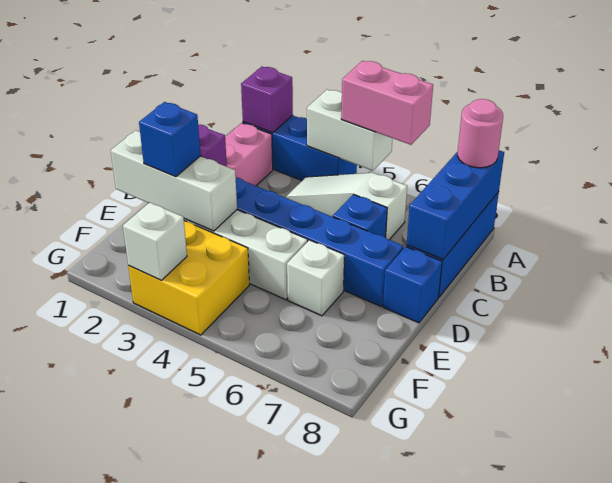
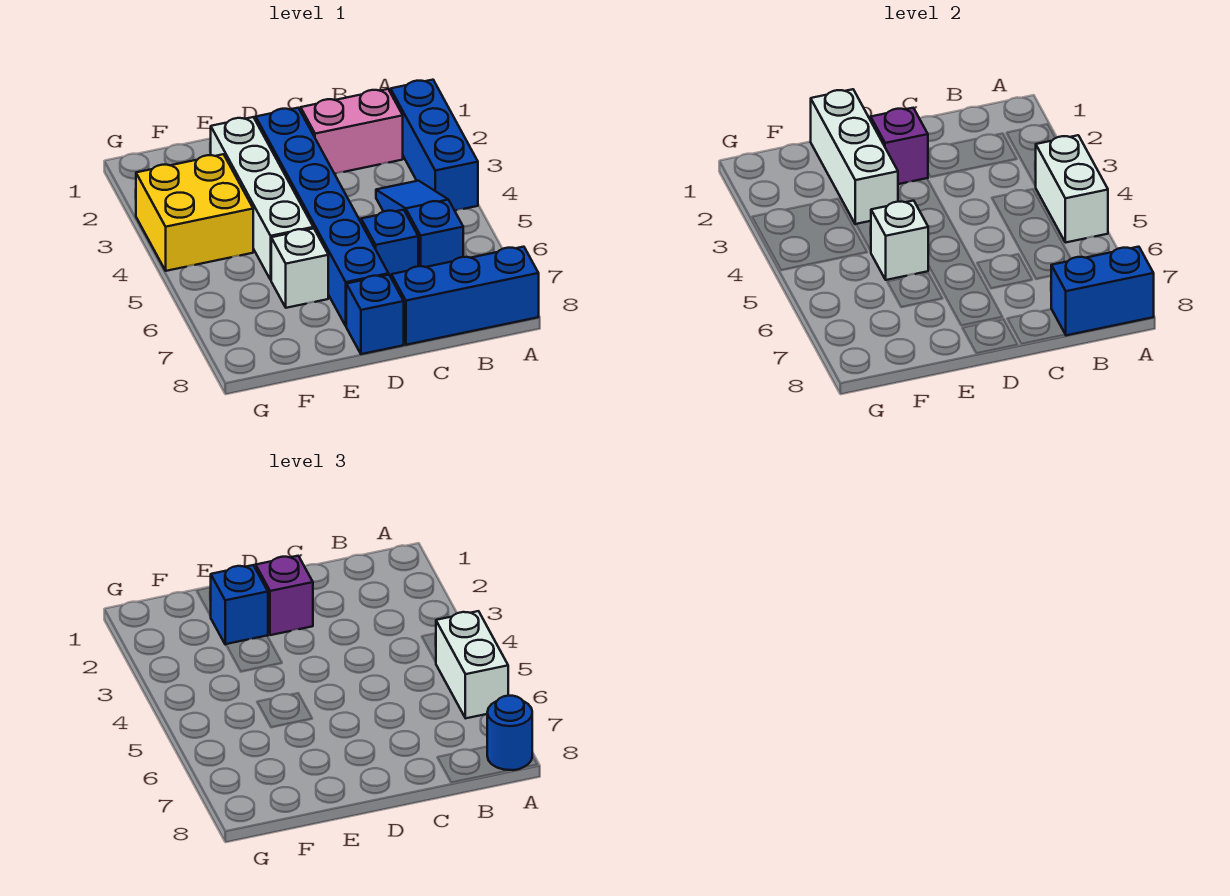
purple 1x1 brick [241,67,293,133] -> purple 1x1 brick moved to [256,556,313,635]
pink 1x2 brick [341,61,433,145] -> white 1x2 brick [436,611,508,718]
blue 1x3 brick [407,150,504,259] -> blue 1x2 brick [1051,247,1154,335]
pink 1x1 round brick [458,99,503,168] -> blue 1x1 round brick [487,696,532,770]
white 1x3 slope [286,173,407,240] -> blue 1x3 slope [376,181,463,267]
white 1x1 brick [123,202,187,280] -> white 1x1 brick moved to [871,201,928,280]

